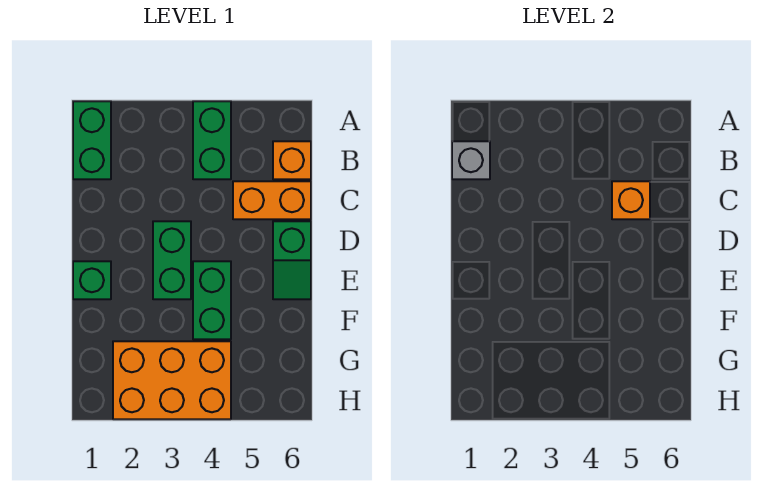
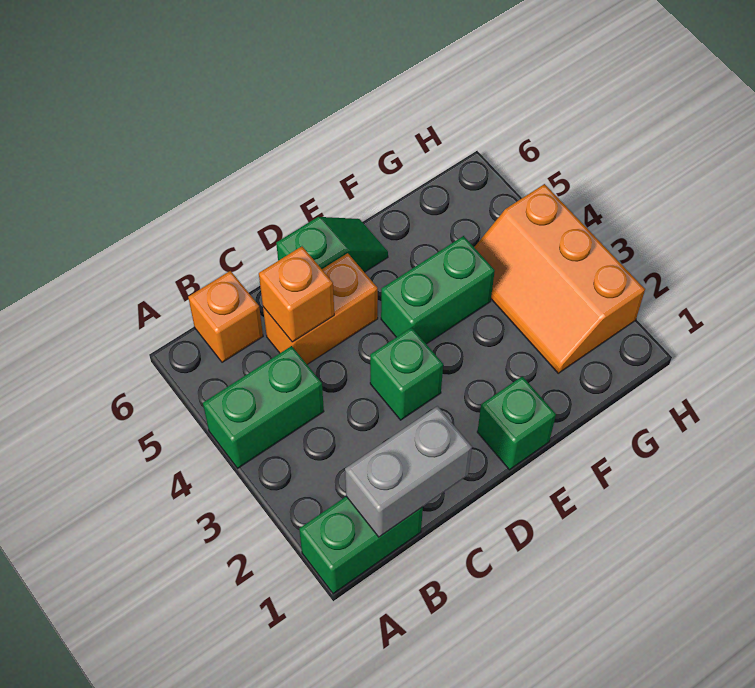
grey 1x1 brick [452,141,490,179] -> grey 1x2 brick [345,406,472,537]
orange 1x2 brick [233,181,311,219] -> orange 1x2 brick turned to [263,253,378,364]
green 1x2 brick [153,221,191,299] -> green 1x1 brick [370,327,443,420]
orange 2x3 brick [113,341,231,419] -> orange 2x3 slope [474,184,645,373]

